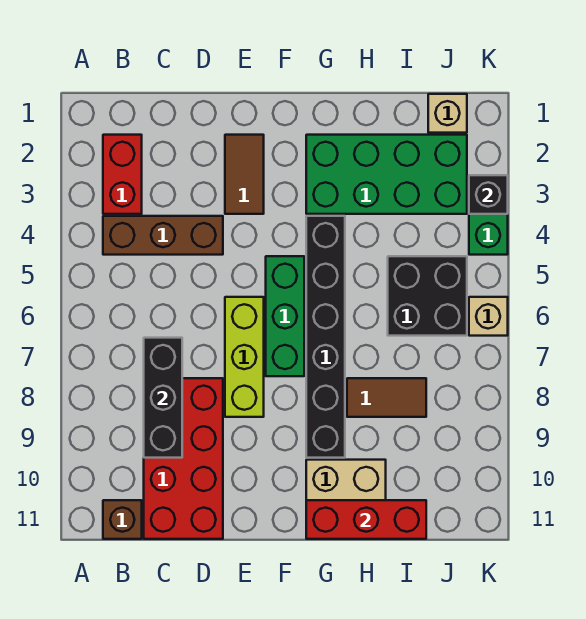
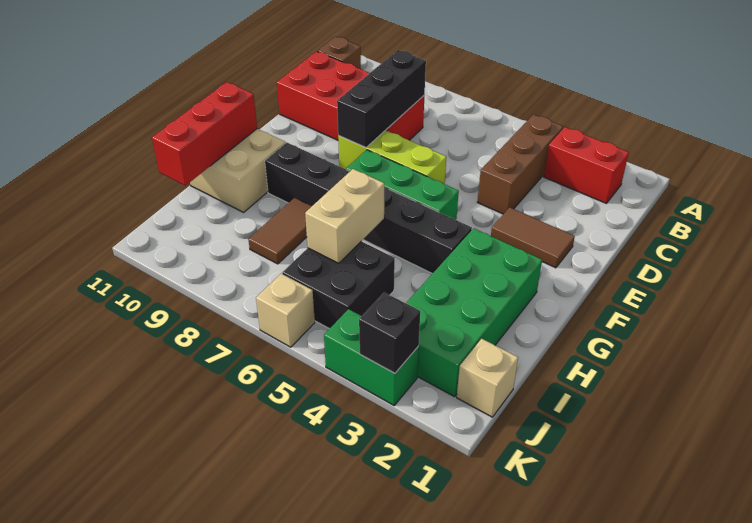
black 1x3 brick [144,338,182,458] -> black 1x3 brick turned to [337,50,426,148]
none -> tan 1x2 brick [305,169,384,263]

